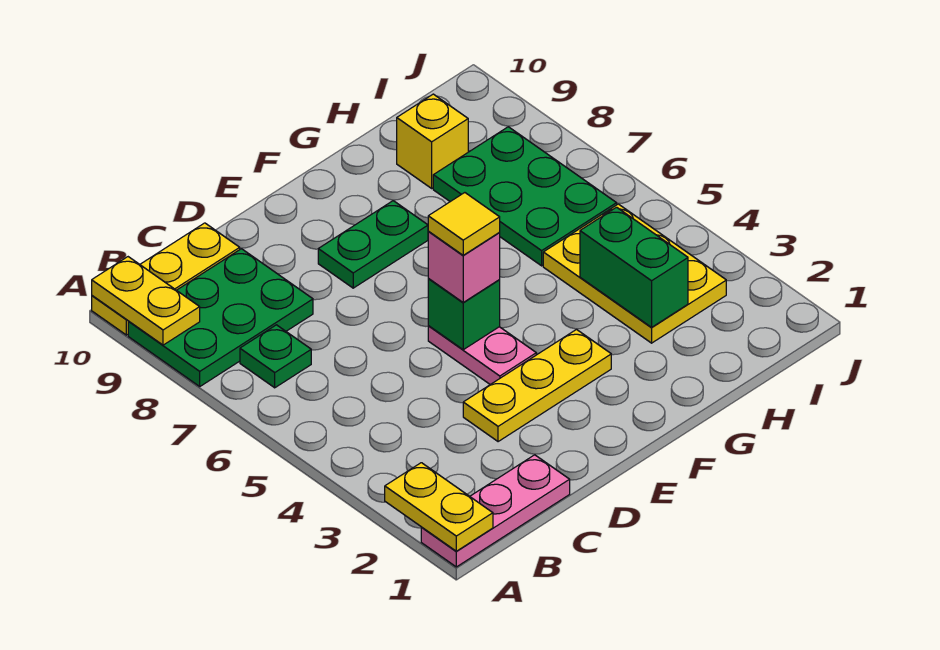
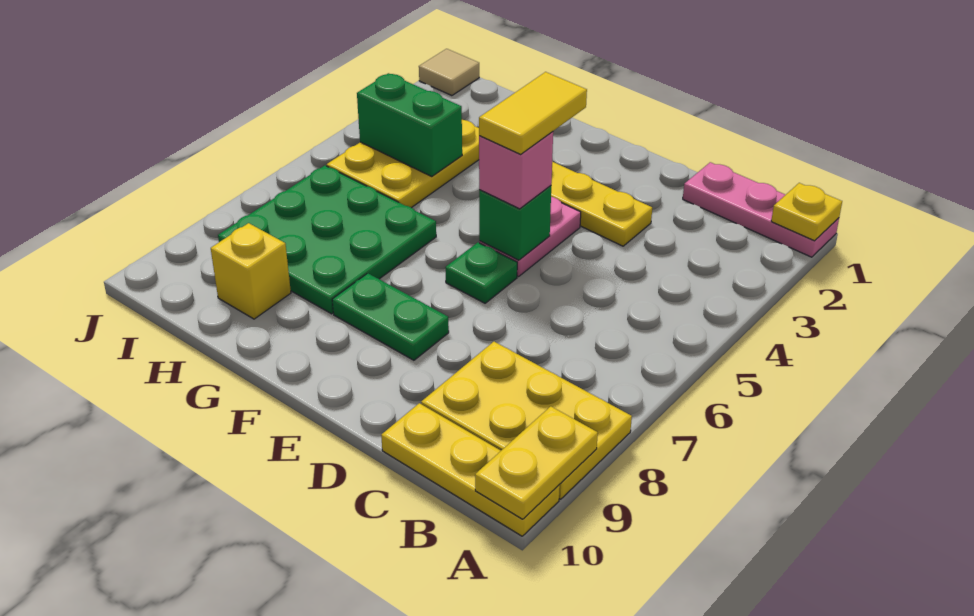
yellow 1x2 plate [385,463,493,551] -> yellow 1x1 plate [771,183,842,241]
green 2x3 plate [128,249,313,386] -> yellow 2x3 plate [421,342,632,499]
green 1x1 plate [240,325,311,388] -> green 1x1 plate moved to [445,243,517,303]
yellow 1x1 tile [428,193,500,255] -> yellow 1x2 tile [479,72,587,154]
green 1x2 brick [580,207,688,327] -> green 1x2 brick turned to [357,73,462,177]
green 2x3 plate [433,127,617,266] -> green 3x3 plate [218,165,436,314]
none -> tan 1x1 tile [419,49,479,96]

